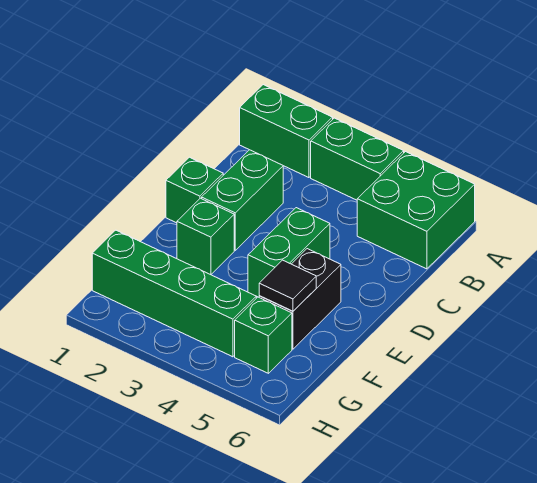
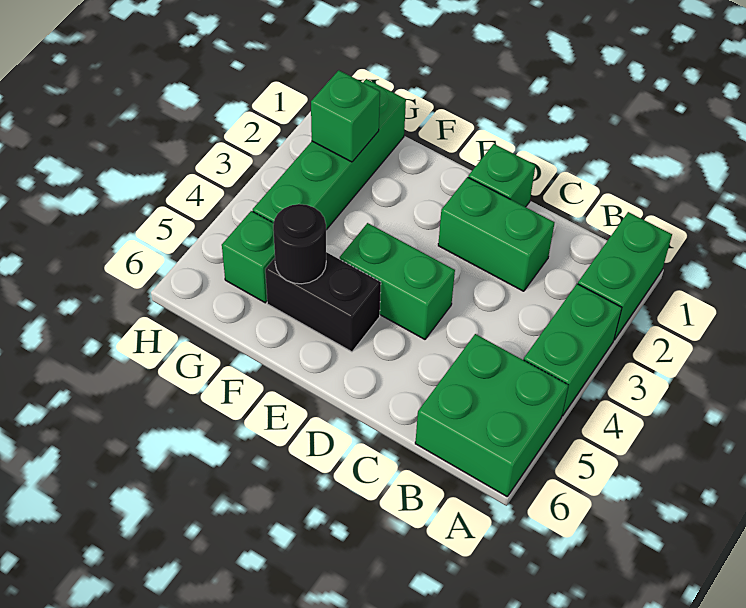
green 1x1 brick [177,198,234,275] -> green 1x1 brick moved to [311,70,380,162]
black 1x1 tile [259,260,316,311] -> black 1x1 round brick [273,204,326,284]

